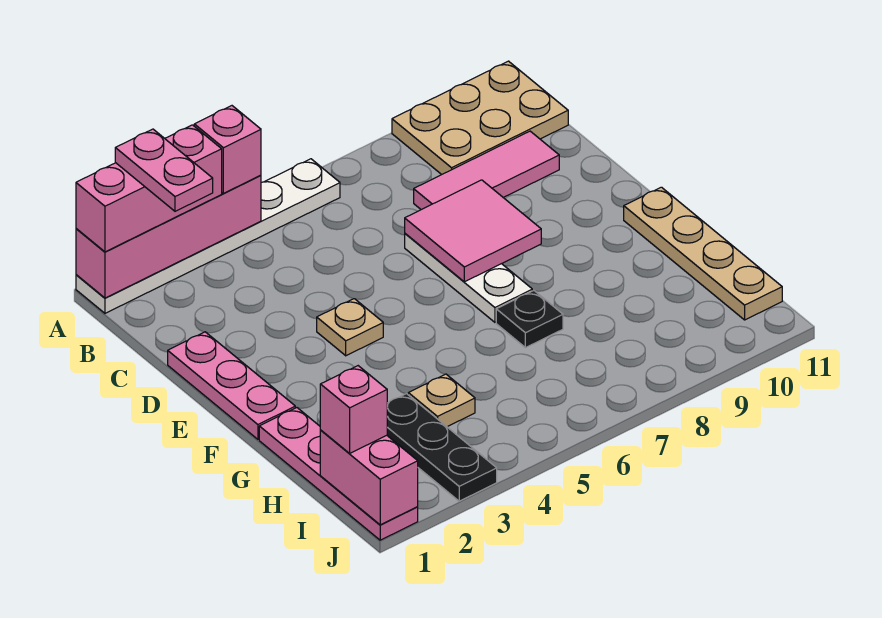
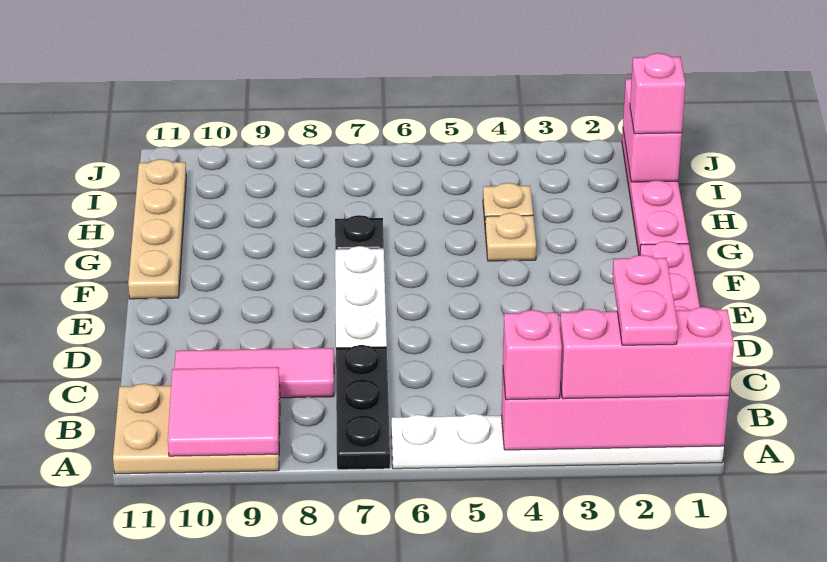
pink 2x2 tile [405,180,541,282] -> pink 2x2 tile moved to [168,367,279,456]
tan 1x1 plate [317,299,383,356] -> tan 1x1 plate moved to [485,213,536,261]
black 1x3 plate [387,394,497,501] -> black 1x3 plate moved to [336,345,390,470]

